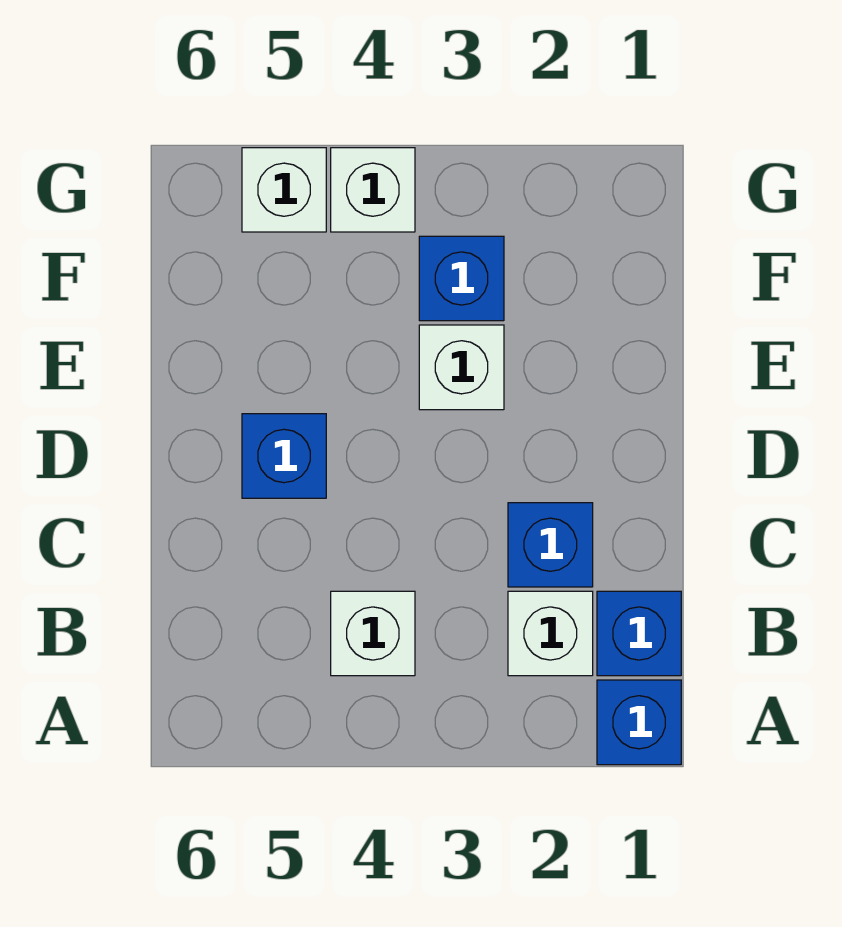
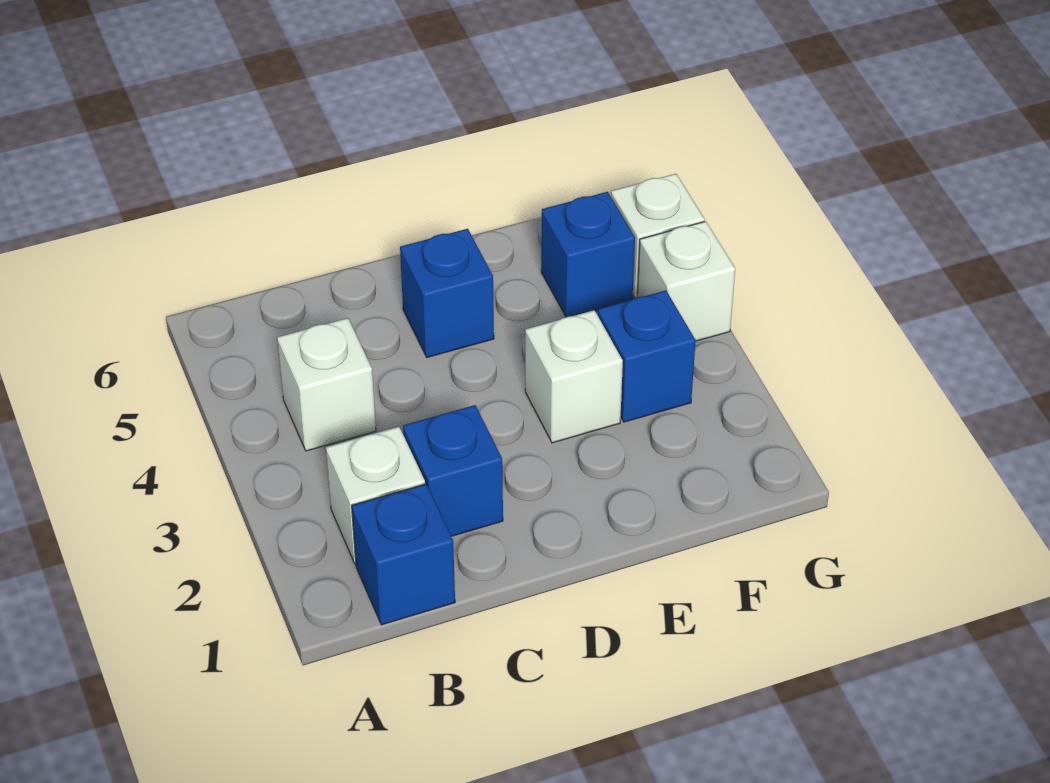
blue 1x1 brick [597,680,681,765] -> blue 1x1 brick moved to [541,192,635,317]

